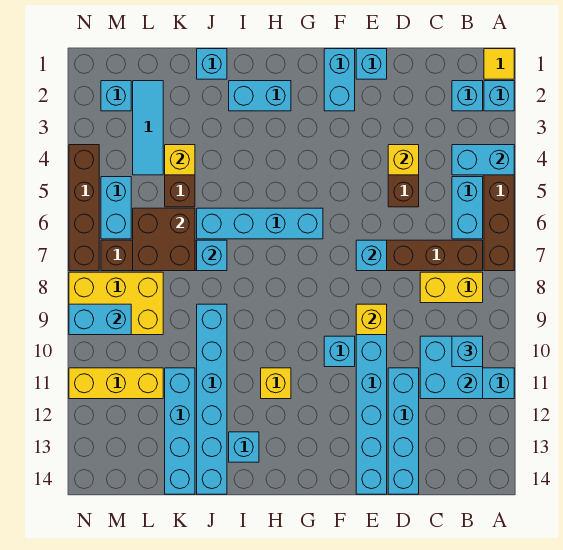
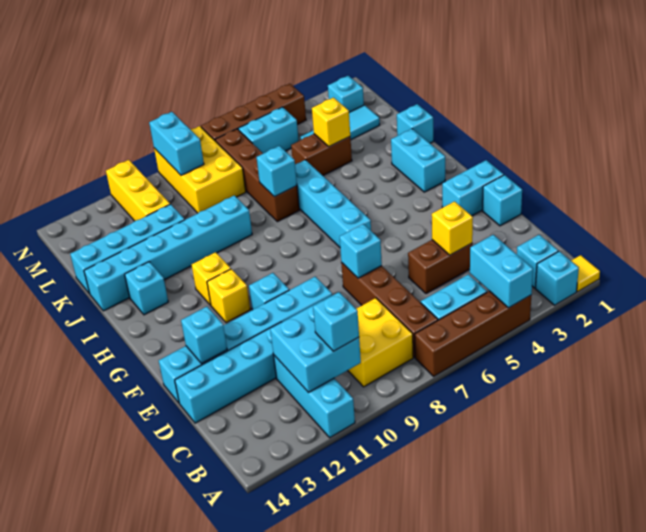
yellow 1x2 brick [420,272,483,303] -> yellow 2x2 brick [348,298,413,387]
yellow 1x1 brick [356,304,387,335] -> yellow 1x1 brick moved to [207,269,250,323]
none -> cyan 1x1 brick [181,307,227,364]
brown 2x2 brick [133,208,195,271] -> none

